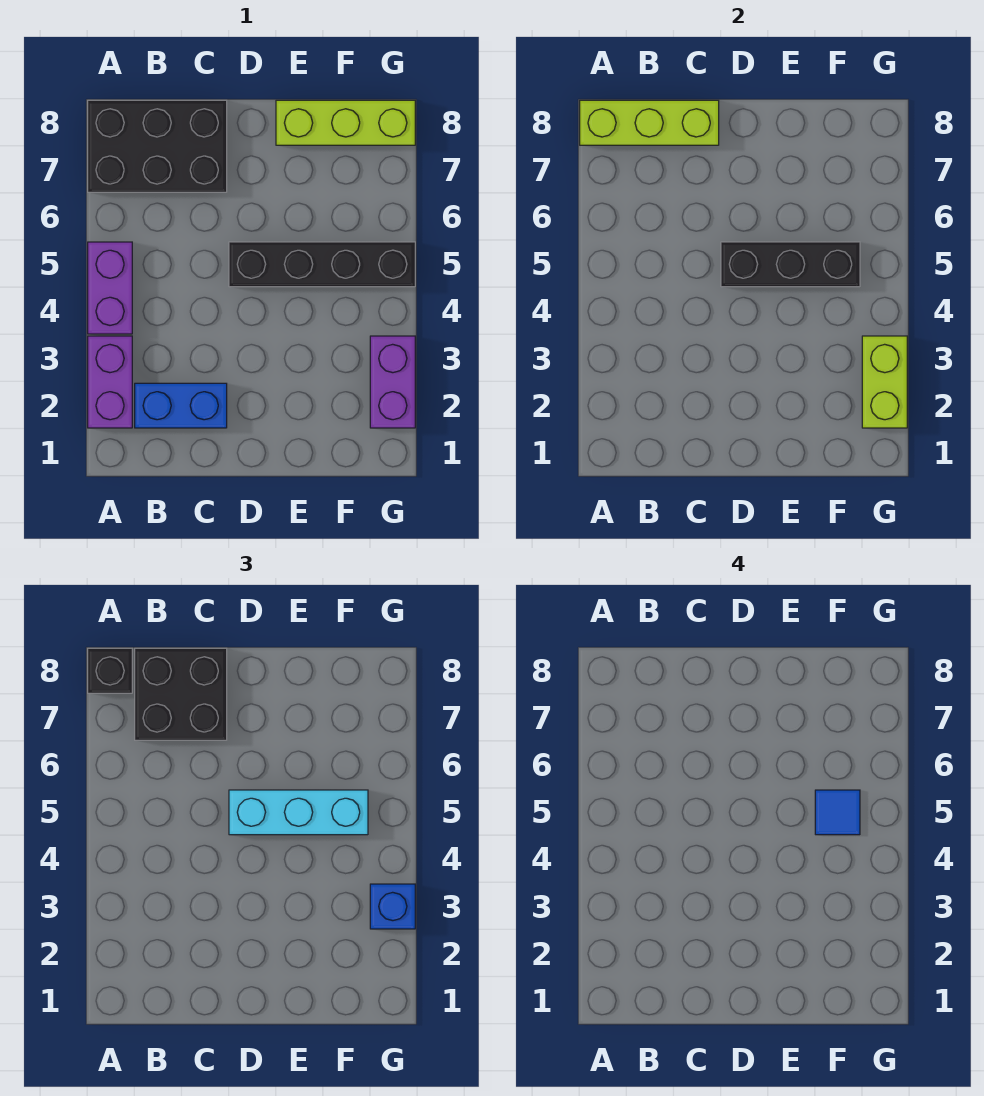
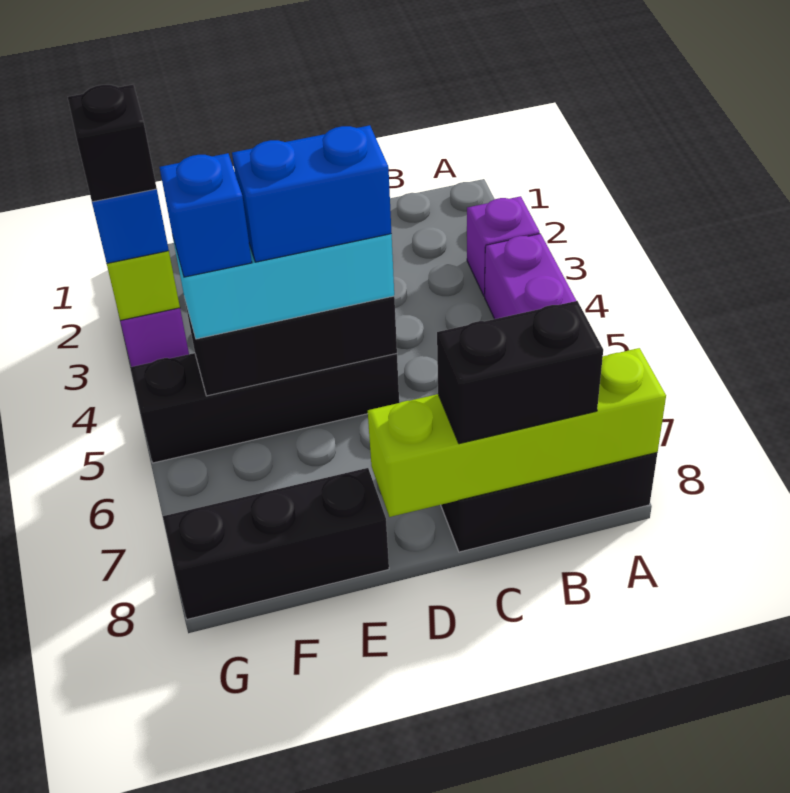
purple 1x2 brick [88,336,132,428] -> purple 1x1 brick [467,196,540,296]
lime 1x3 brick [580,100,719,145] -> lime 1x4 brick [368,348,666,517]
black 1x1 brick [88,648,132,693] -> black 1x1 brick moved to [68,85,157,202]
blue 1x2 brick [135,383,227,428] -> blue 1x2 brick moved to [232,125,392,262]
black 2x2 brick [135,648,227,740] -> black 1x2 brick [437,301,603,444]
lime 1x3 brick [276,100,415,145] -> black 1x3 brick [163,468,389,619]
blue 1x1 tile [815,790,860,835] -> blue 1x1 brick [160,153,252,277]

